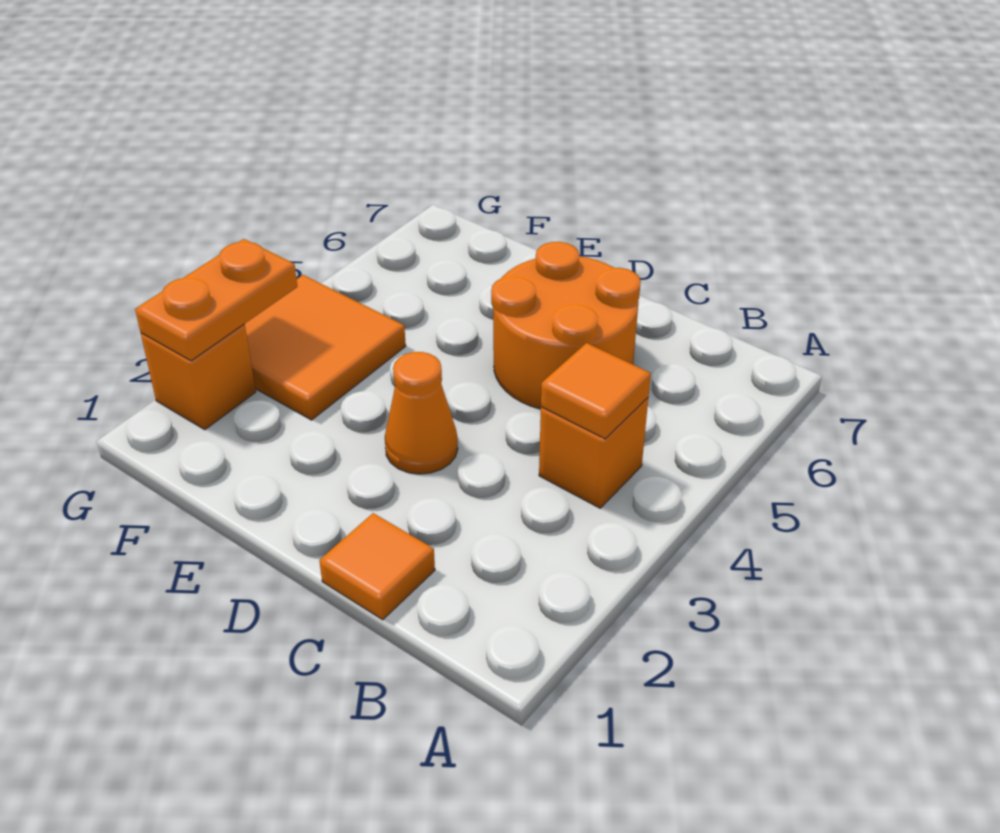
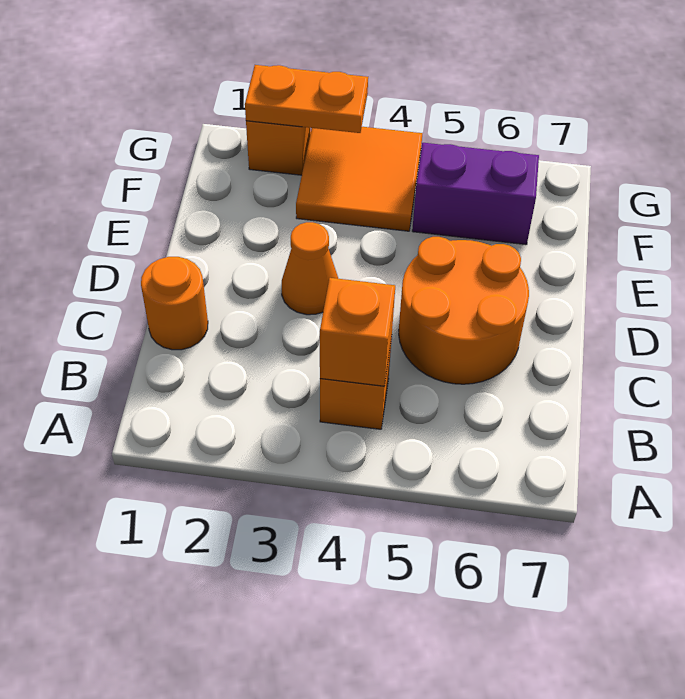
orange 1x1 tile [541,343,651,439] -> orange 1x1 brick [320,278,395,386]
orange 1x1 tile [319,513,435,620] -> orange 1x1 round brick [141,257,208,350]
none -> purple 1x2 brick [412,143,539,245]

